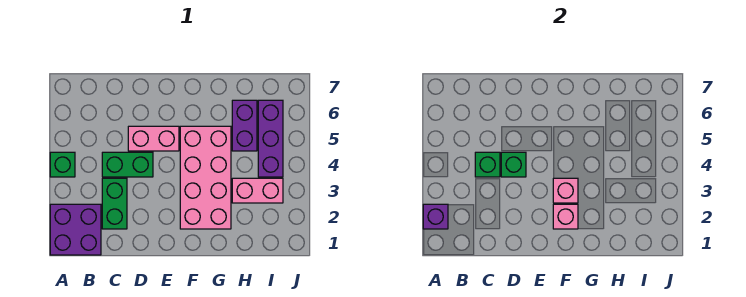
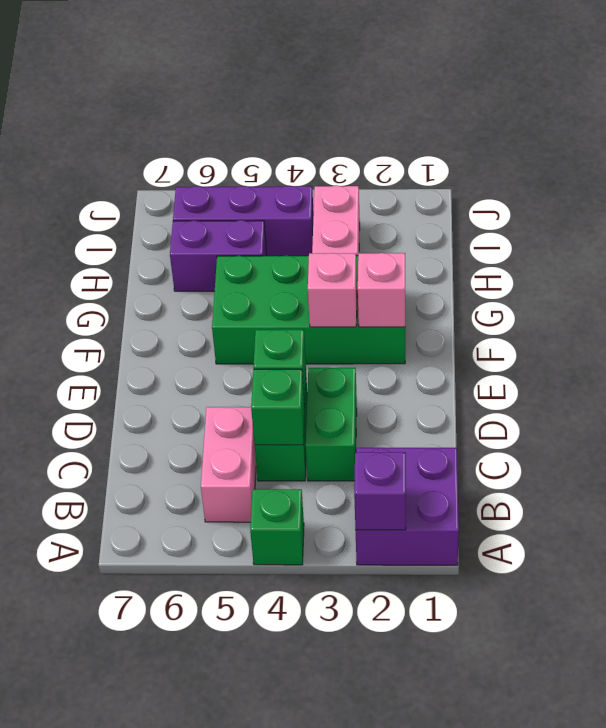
green 1x2 brick [102,178,127,229] -> green 1x2 brick turned to [306,368,357,481]
pink 1x2 brick [128,126,179,151] -> pink 1x2 brick moved to [201,407,256,522]
pink 2x4 brick [180,126,231,229] -> green 2x4 brick [212,256,405,364]

